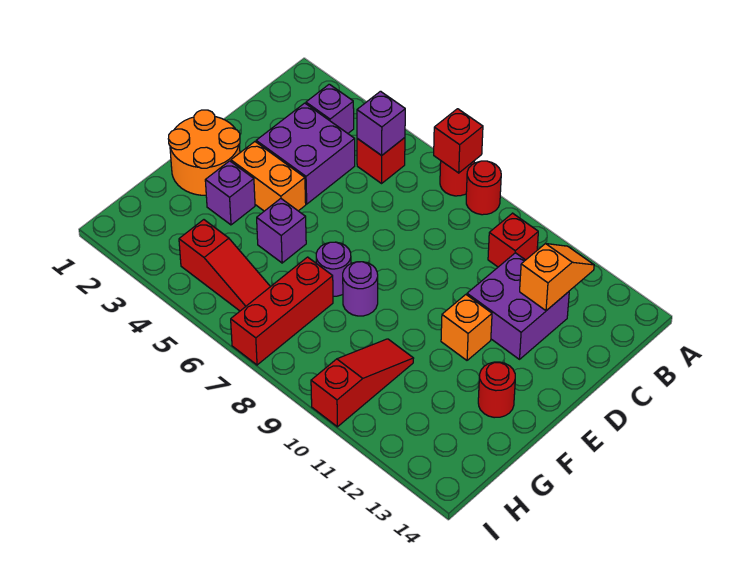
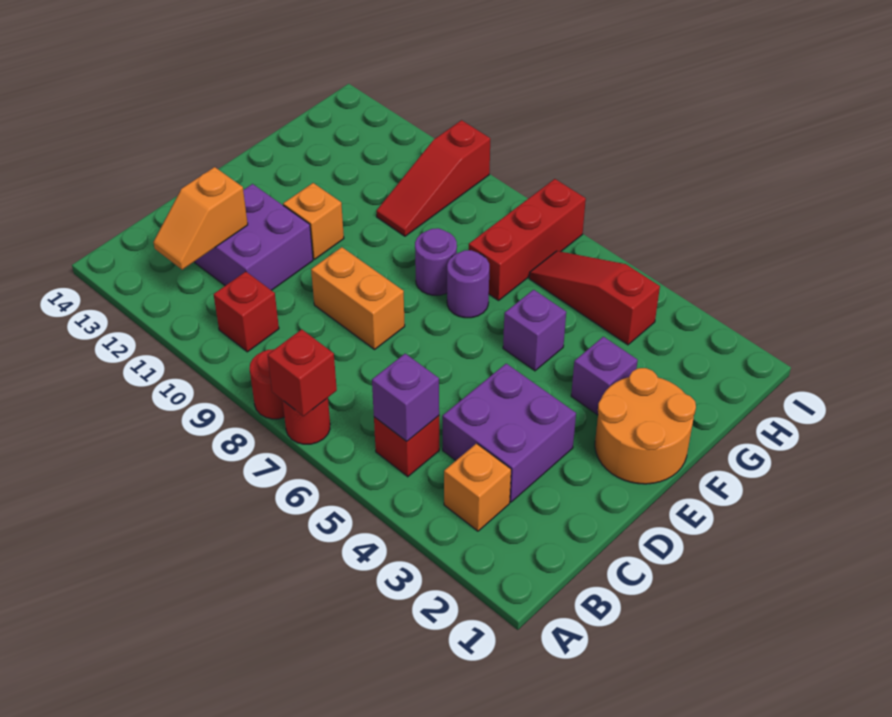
purple 1x1 brick [306,84,354,133] -> orange 1x1 brick [444,444,511,531]
orange 1x2 brick [231,142,306,211] -> orange 1x2 brick moved to [311,247,405,349]
red 1x1 round brick [478,362,515,418] -> none

